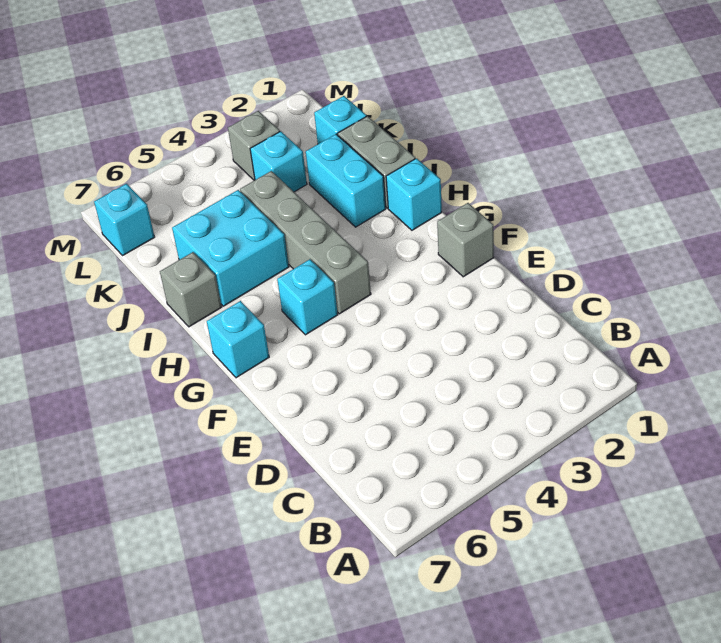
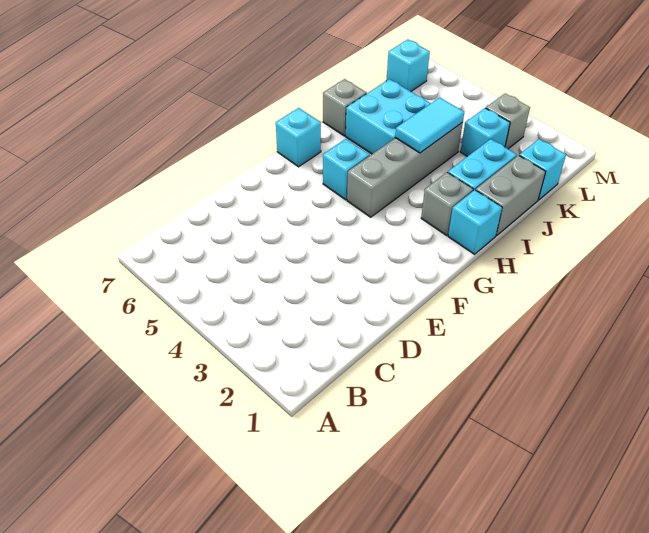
grey 1x1 brick [437,203,494,277] -> grey 1x1 brick moved to [421,172,473,235]
none -> cyan 1x2 tile [395,97,464,153]

